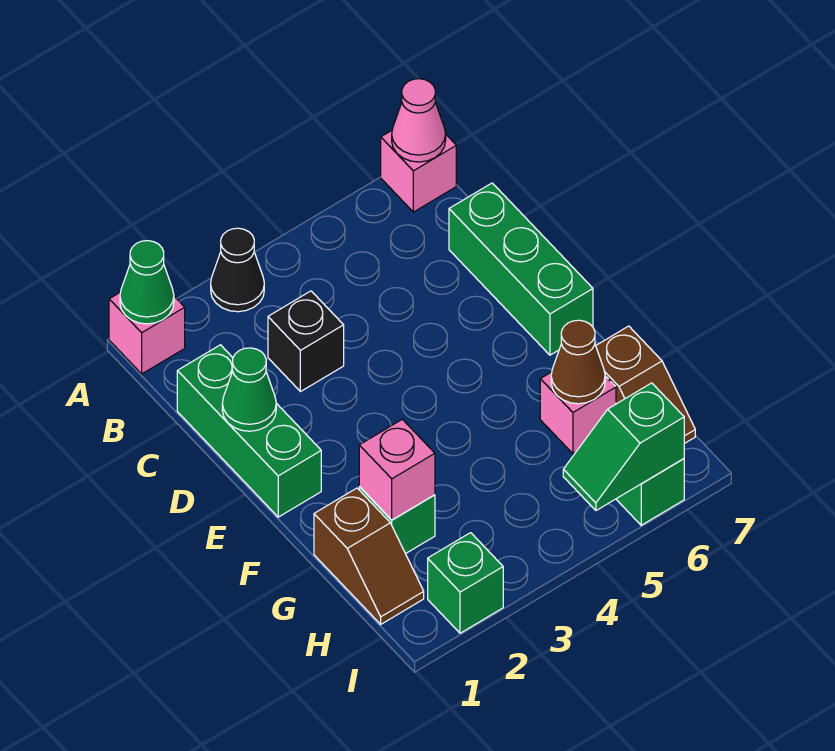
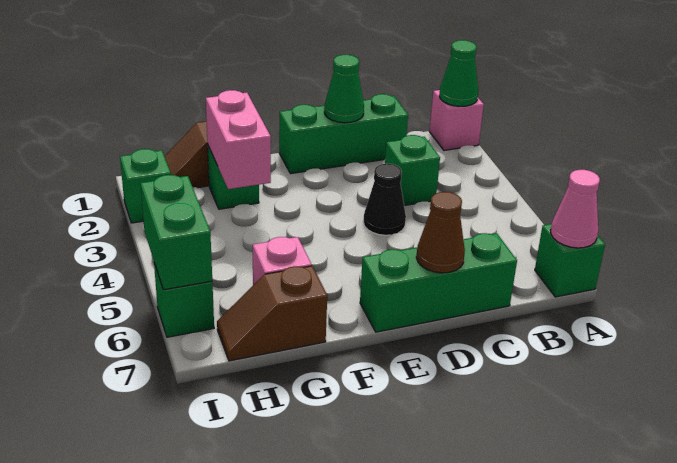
black 1x1 cone [211,228,264,312] -> black 1x1 cone moved to [363,164,406,235]
pink 1x1 brick [381,131,456,212] -> green 1x1 brick [535,224,605,297]
black 1x1 brick [268,291,344,392] -> green 1x1 brick [385,135,440,206]
pink 1x1 brick [359,419,435,520] -> pink 1x2 brick [206,90,271,189]
brown 1x1 cone [551,320,605,404] -> brown 1x1 cone moved to [416,192,465,273]
green 1x2 slope [563,383,684,510] -> green 1x2 brick [140,175,212,290]

